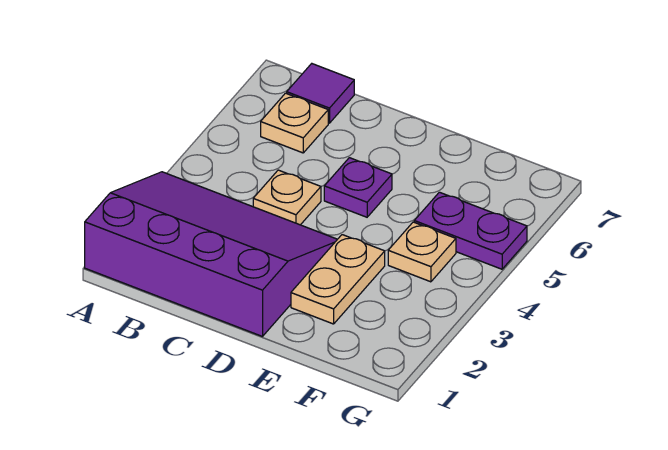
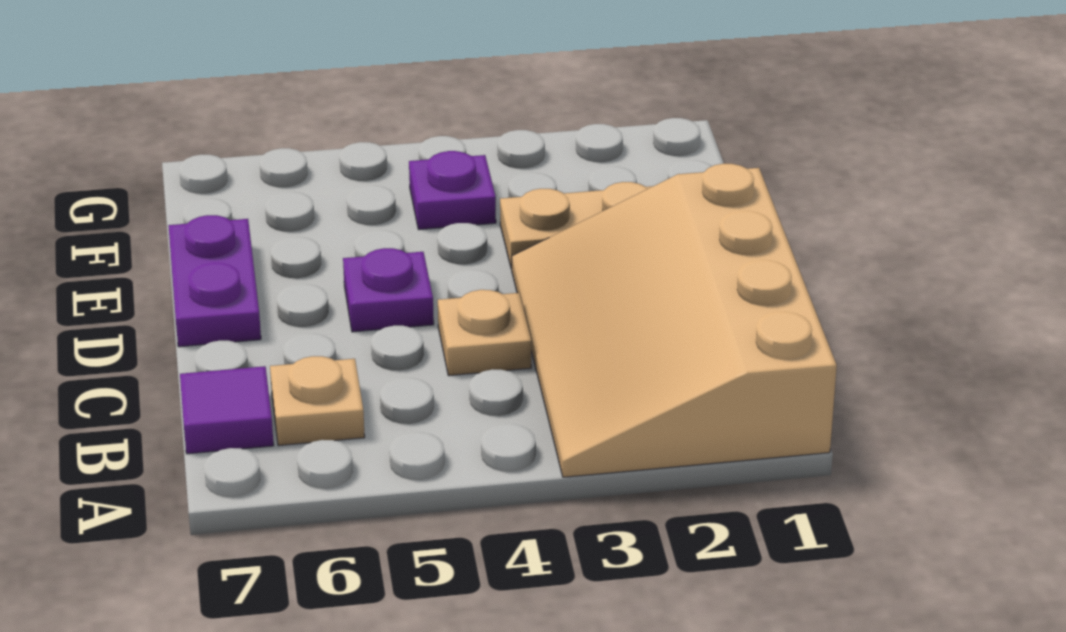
purple 3x4 slope [85,172,337,336] -> tan 3x4 slope [512,164,837,477]
tan 1x1 plate [388,222,456,282] -> purple 1x1 plate [409,151,496,229]
purple 1x2 plate [414,192,527,269] -> purple 1x2 plate moved to [168,215,261,347]

